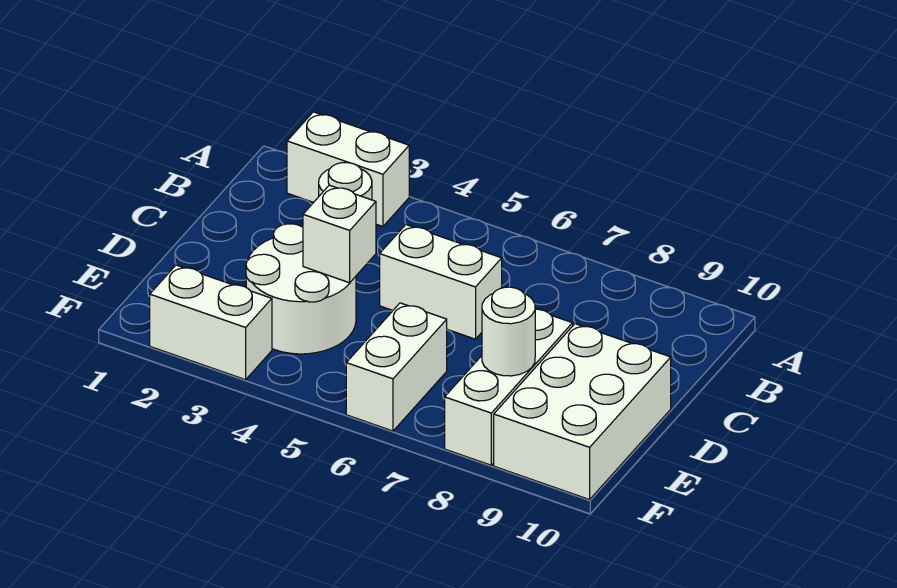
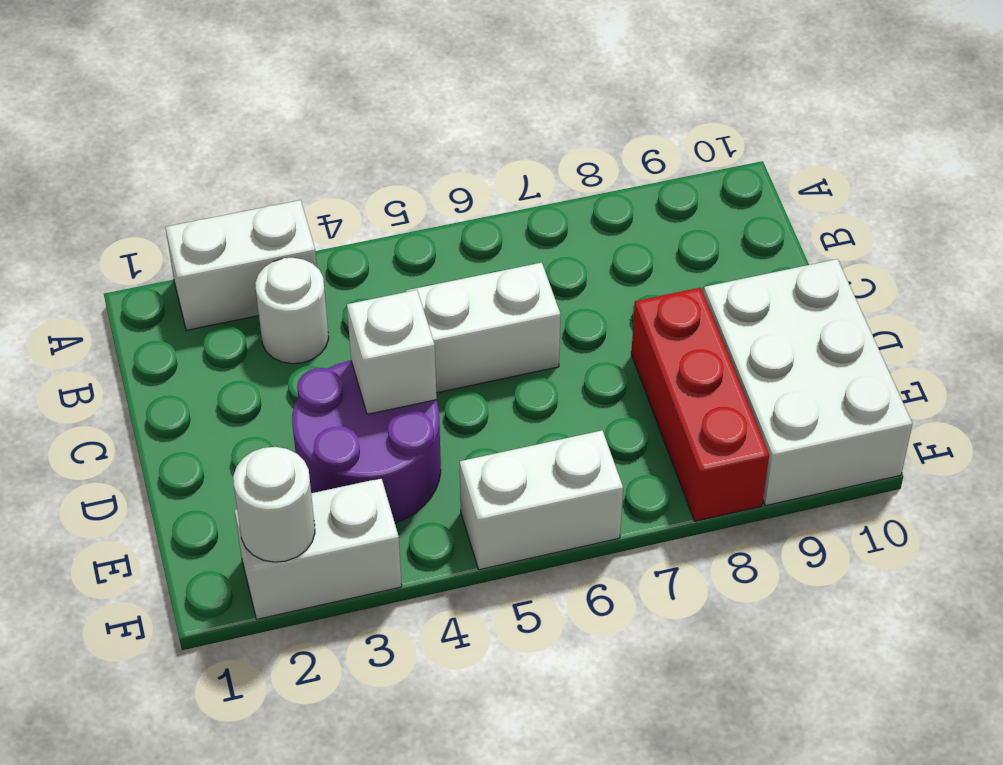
white 2x2 round brick [246,224,356,354] -> purple 2x2 round brick [292,361,441,523]
white 1x3 brick [445,309,573,465] -> red 1x3 brick [631,287,769,521]
white 1x2 brick [346,303,447,431] -> white 1x2 brick turned to [460,430,623,570]
white 1x1 round brick [482,287,535,376] -> white 1x1 round brick moved to [233,447,315,562]

